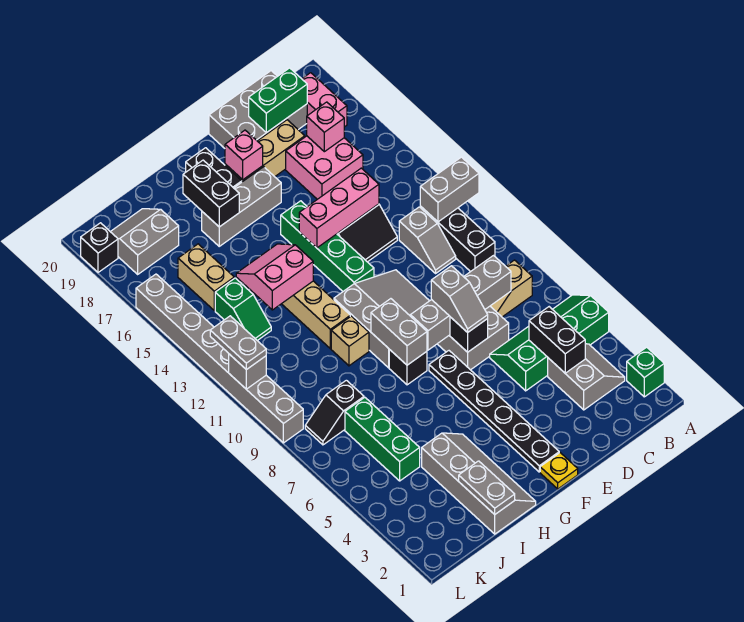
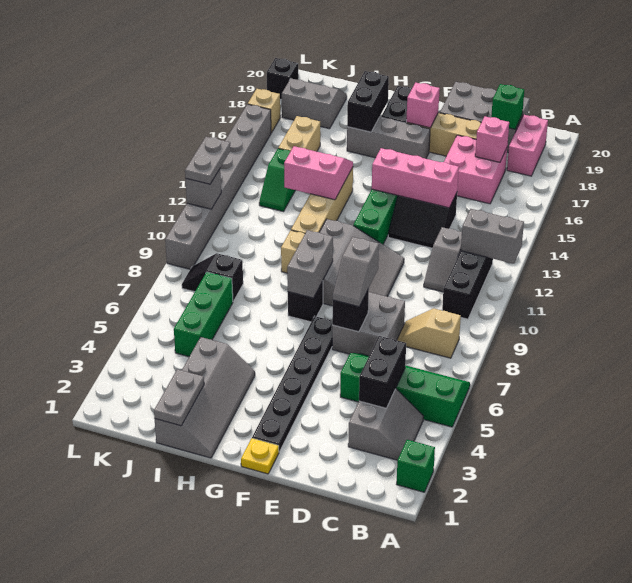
grey 1x4 brick [410,256,511,350] -> none
green 1x2 brick [249,68,307,133] -> green 1x1 brick [491,84,524,129]
none -> tan 1x1 brick [248,89,280,133]

